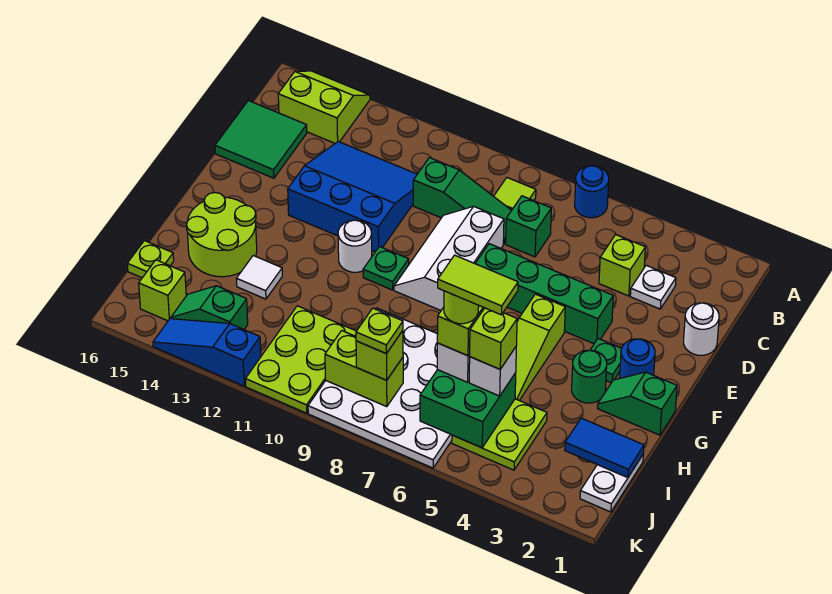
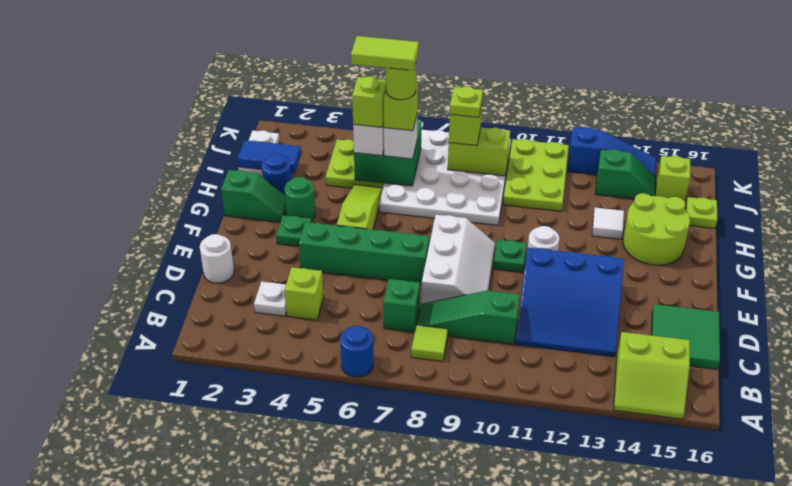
blue 1x1 round brick [620,339,655,378] -> blue 1x1 round brick moved to [262,154,292,195]

